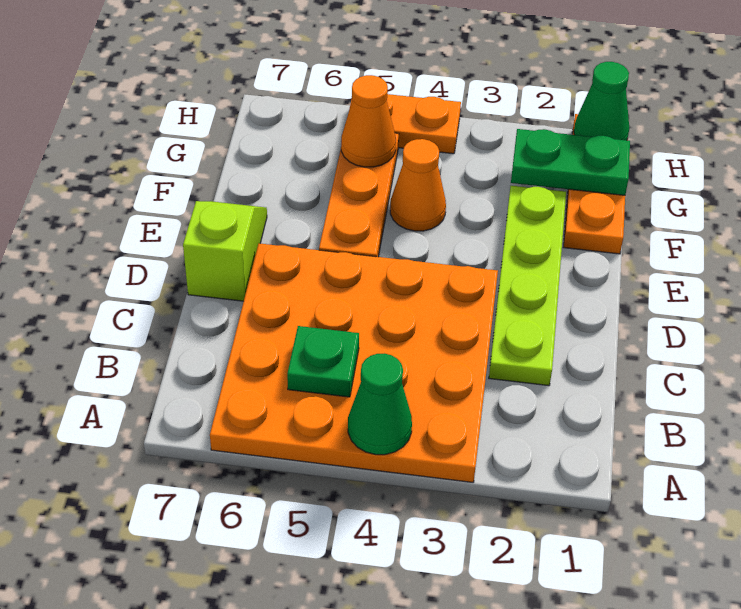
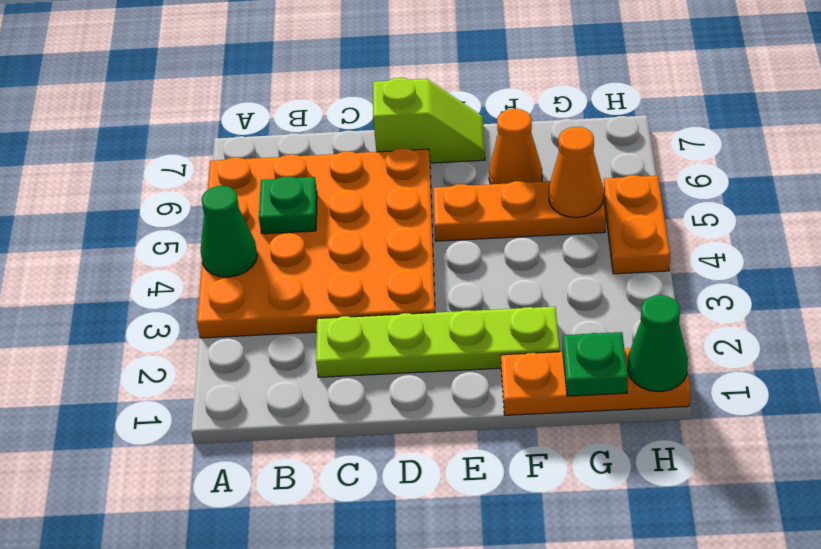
orange 1x1 cone [390,139,446,231] -> orange 1x1 cone moved to [489,109,542,184]
green 1x2 plate [511,129,630,195] -> green 1x1 plate [563,332,628,396]

